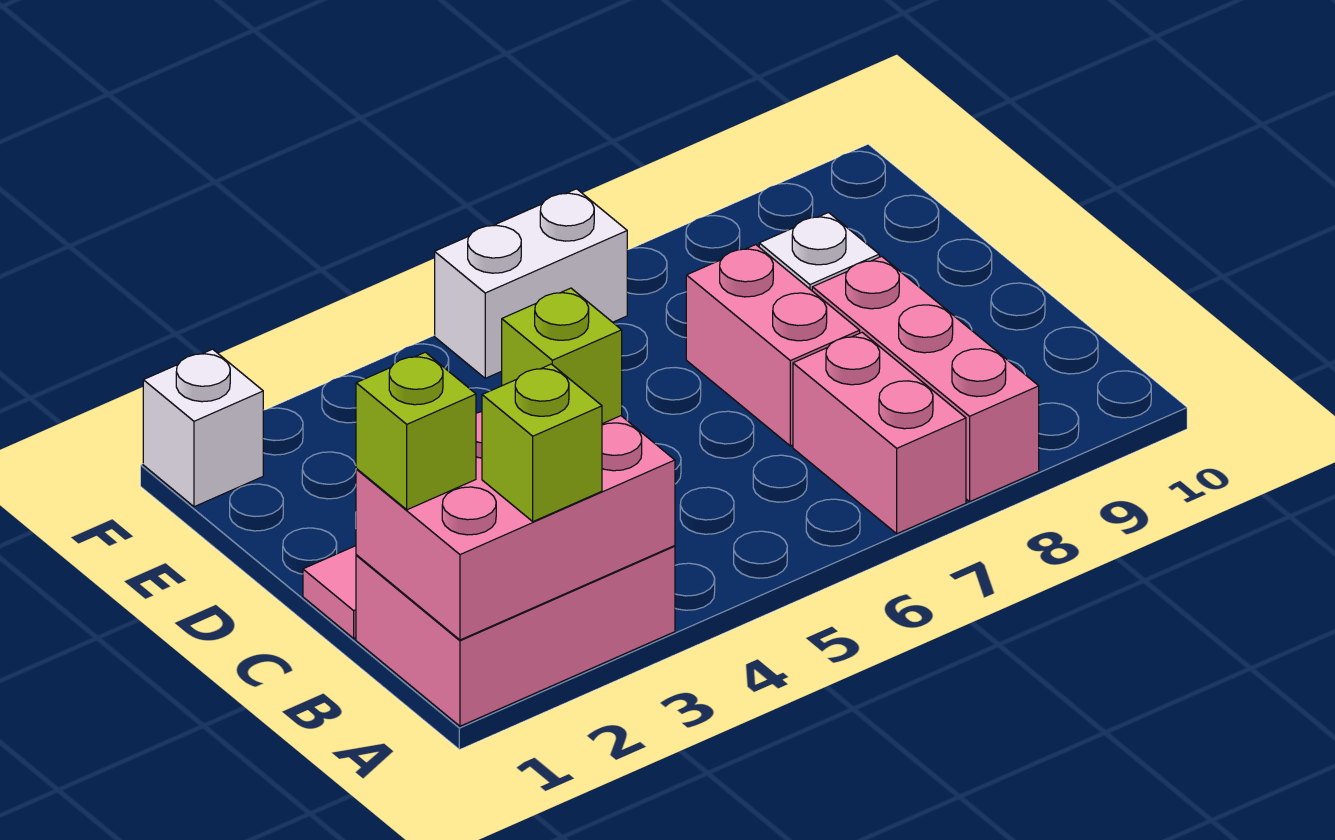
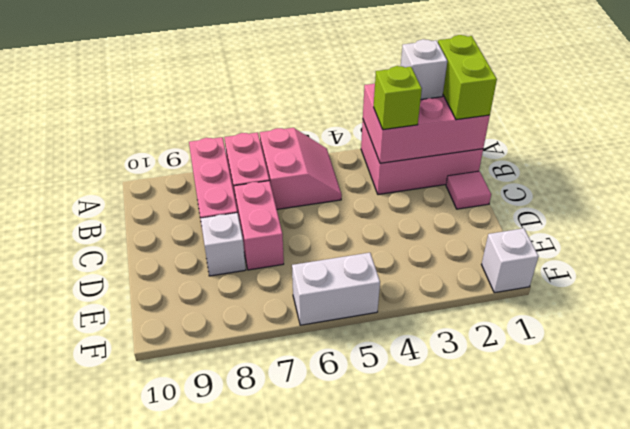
lime 1x1 brick [482,364,602,521] -> white 1x1 brick [401,39,447,99]
none -> pink 2x2 slope [260,128,342,209]
lime 1x1 brick [356,352,476,510] -> lime 1x2 brick [438,35,497,120]

